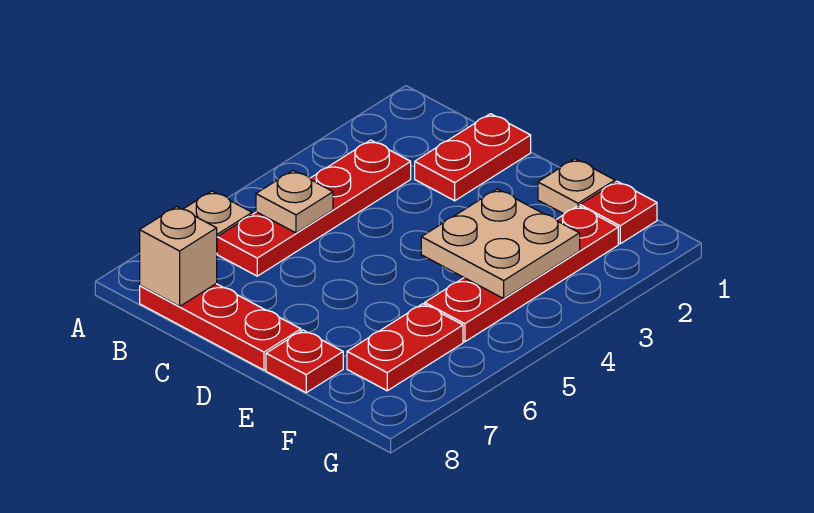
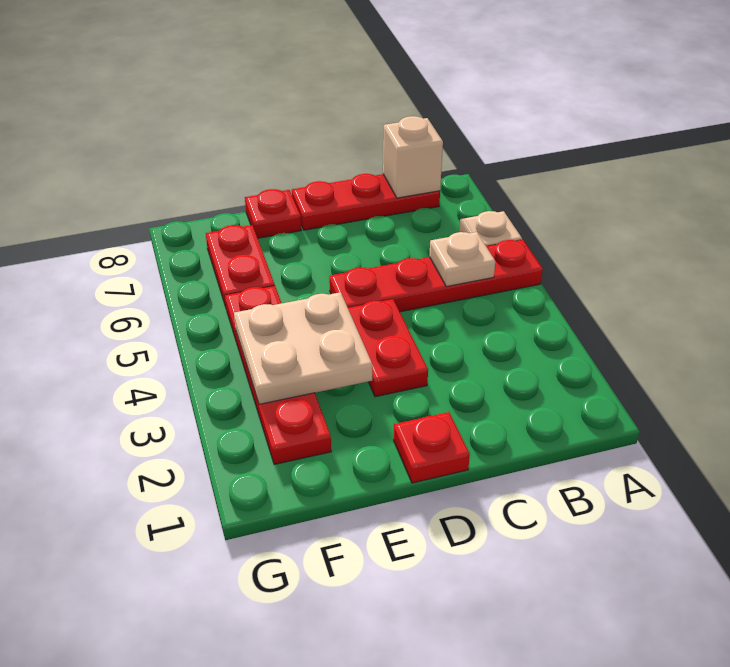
red 1x4 plate [217,140,411,276] -> red 1x4 plate turned to [329,240,543,312]
red 1x2 plate [415,114,531,201] -> red 1x2 plate moved to [348,299,428,397]
tan 1x1 plate [538,159,615,214] -> none
red 1x1 plate [580,181,657,244] -> red 1x1 plate moved to [394,412,470,483]

